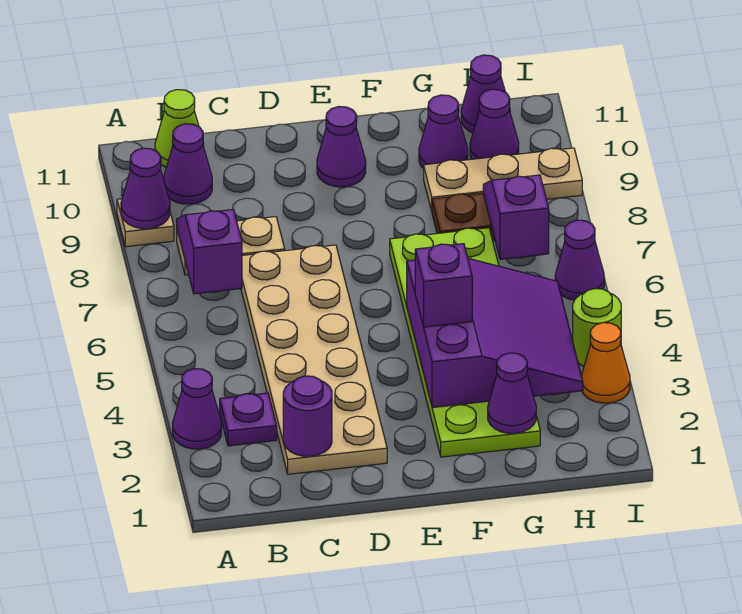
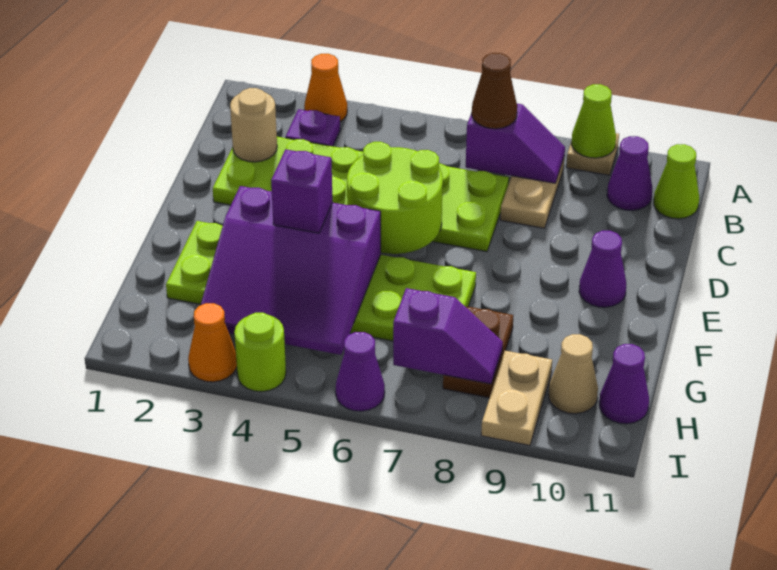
purple 1x1 cone [173,369,221,449] -> orange 1x1 cone [304,54,347,122]
purple 1x1 cone [121,148,170,229] -> lime 1x1 cone [571,84,616,158]
none -> brown 1x1 cone [472,53,517,129]
tan 2x6 plate [241,245,387,474] -> lime 2x6 plate [213,137,509,252]
purple 1x1 round brick [283,376,332,456] -> tan 1x1 round brick [230,88,277,162]
none -> lime 2x2 round brick [347,142,443,254]
purple 1x1 cone [488,353,536,433] -> none
tan 1x3 plate [424,148,582,211] -> tan 1x2 plate [481,351,552,445]
purple 1x1 cone [419,95,468,169] -> none
purple 1x1 cone [470,89,519,159] -> tan 1x1 cone [548,334,598,414]

